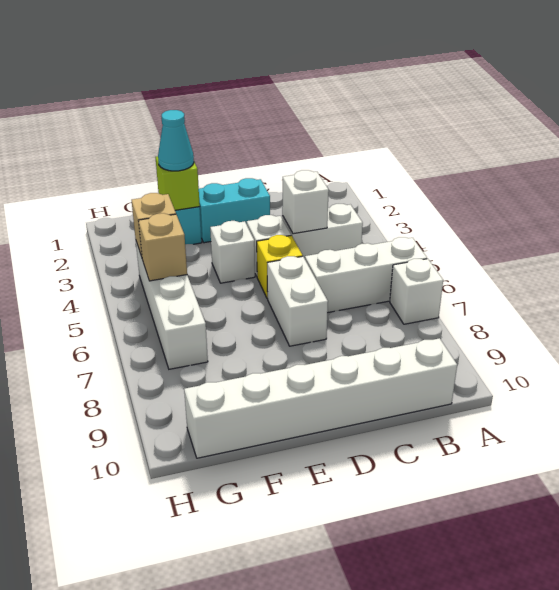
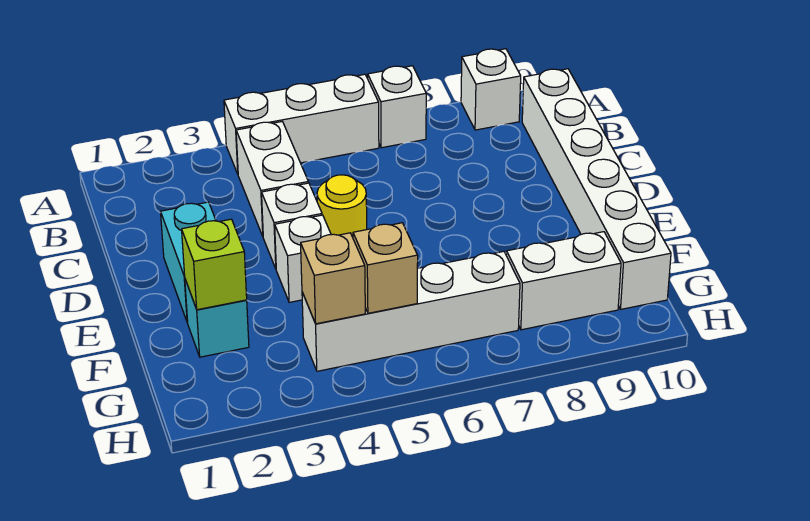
white 1x3 brick [305,237,427,313] -> white 1x3 brick turned to [224,74,379,174]
white 1x1 brick [282,170,329,234] -> white 1x1 brick moved to [461,49,521,130]
yellow 1x1 brick [257,235,303,299] -> yellow 1x1 round brick [317,175,367,237]
white 1x2 brick [267,256,328,346] -> white 1x2 brick moved to [506,232,621,330]
cyan 1x1 cone [158,110,194,171] -> none

